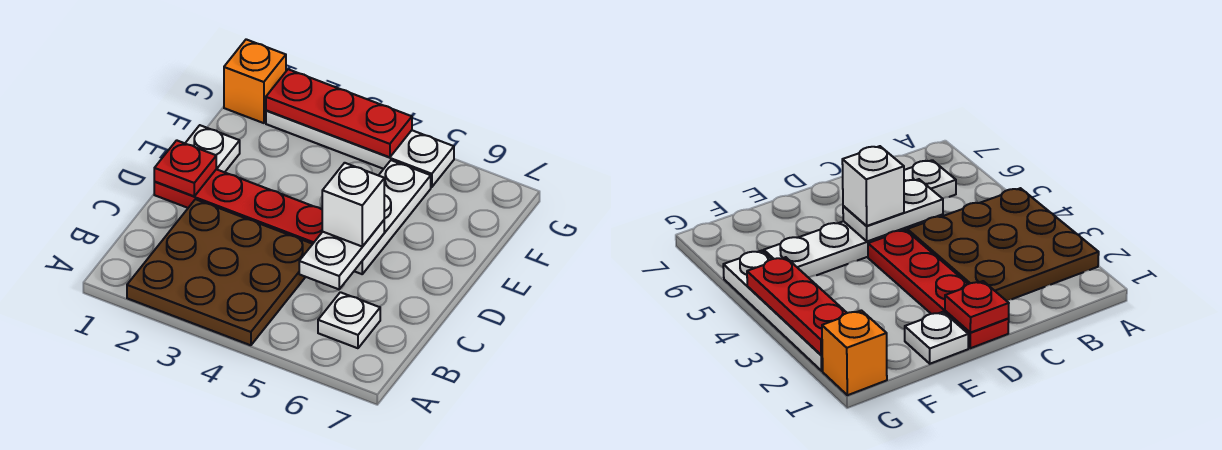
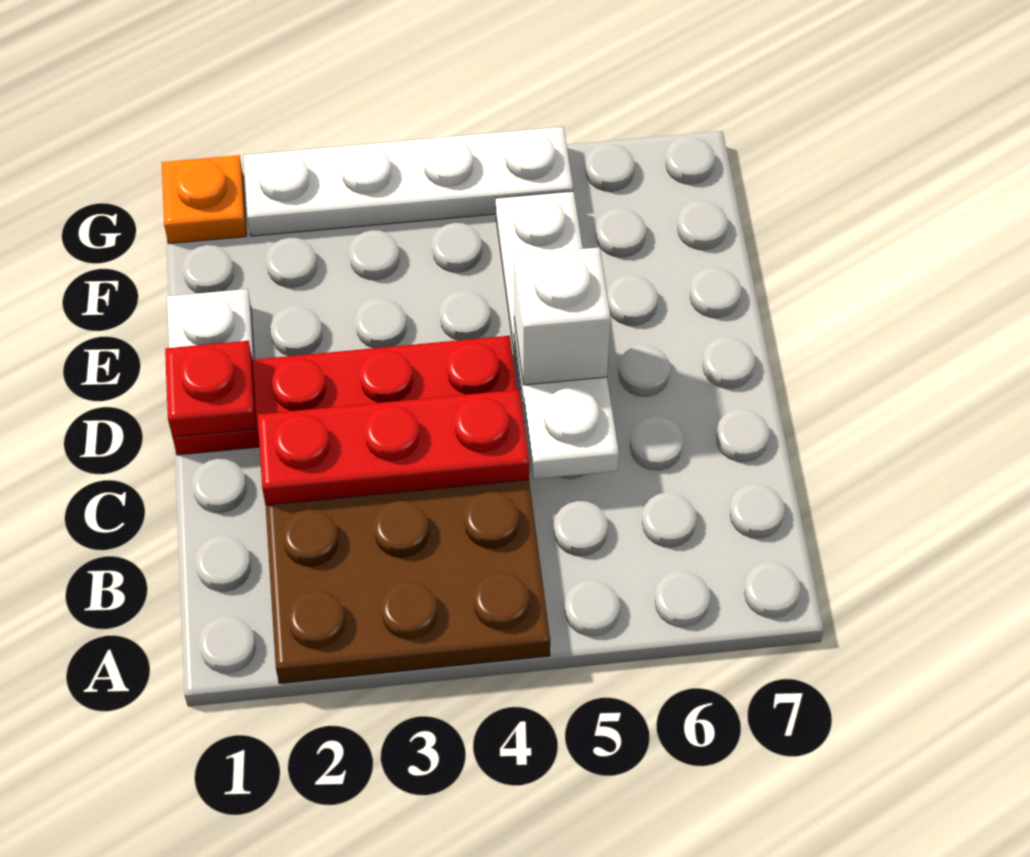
white 1x1 plate [318,292,380,348] -> none
orange 1x1 brick [224,39,286,123] -> orange 1x1 plate [162,155,247,244]
red 1x3 plate [266,69,412,157] -> red 1x3 plate moved to [258,390,529,505]

